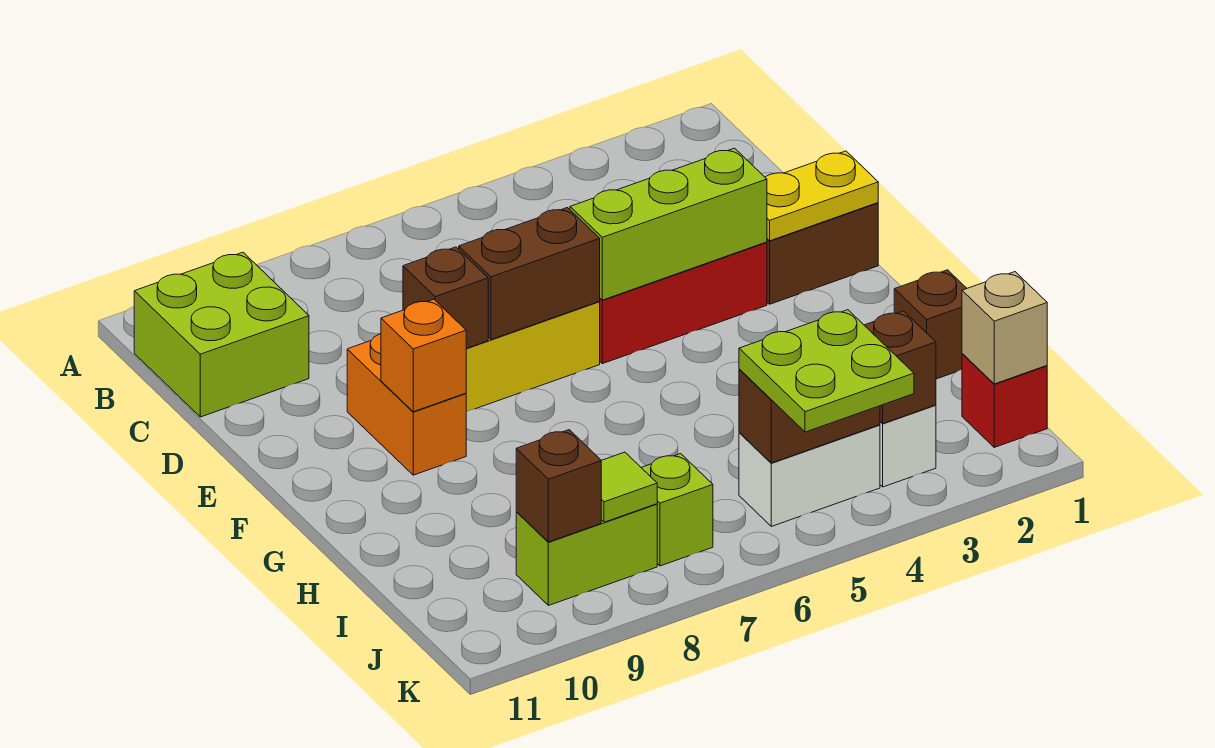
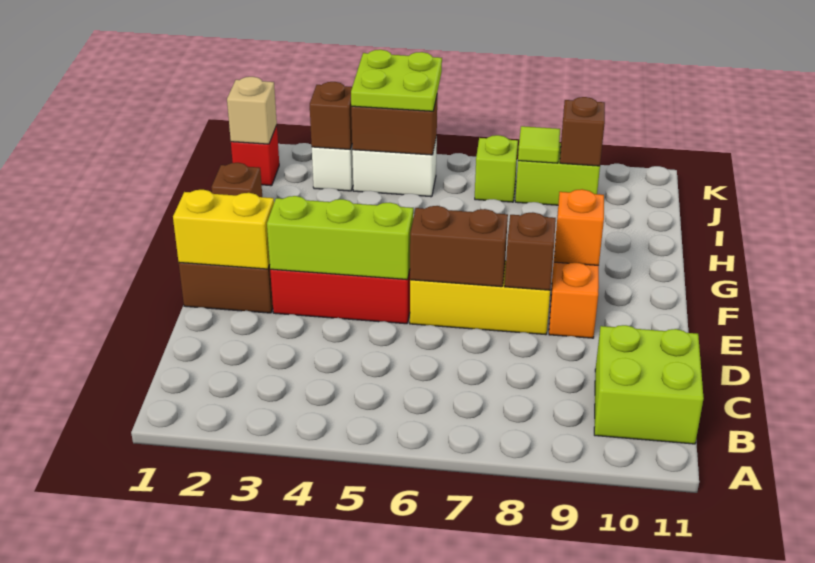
yellow 1x2 plate [765,151,878,241] -> yellow 1x2 brick [173,190,274,269]

